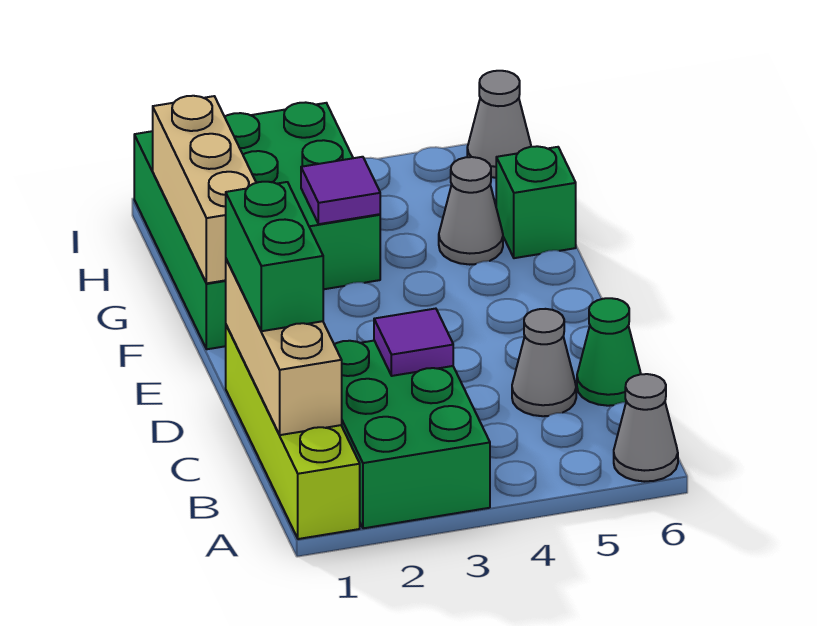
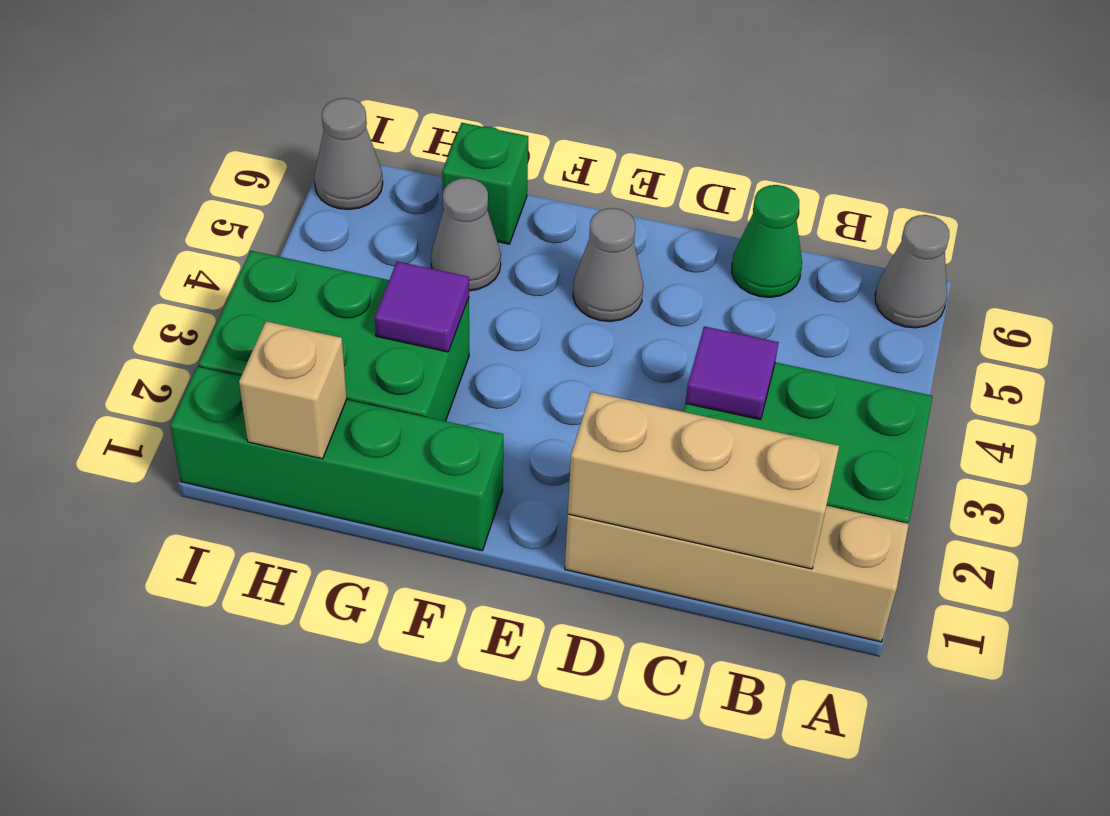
lime 1x4 brick [226,325,360,539] -> tan 1x4 brick [565,505,909,642]
green 1x2 brick [226,182,323,331] -> none
grey 1x1 cone [512,309,576,416] -> grey 1x1 cone moved to [573,208,643,321]
tan 1x3 brick [153,96,256,283] -> tan 1x1 brick [239,321,347,459]

